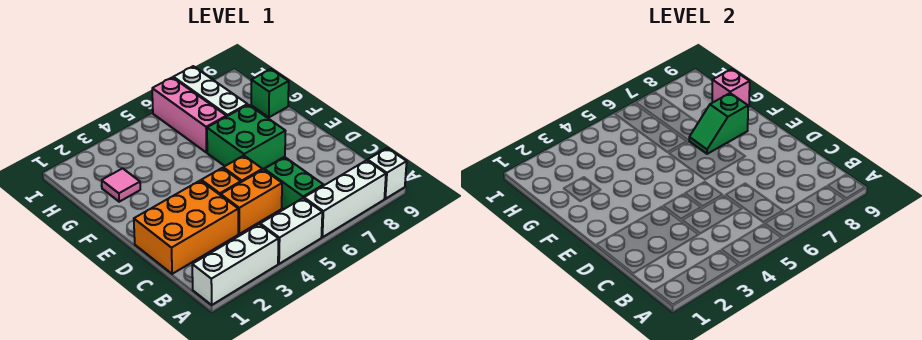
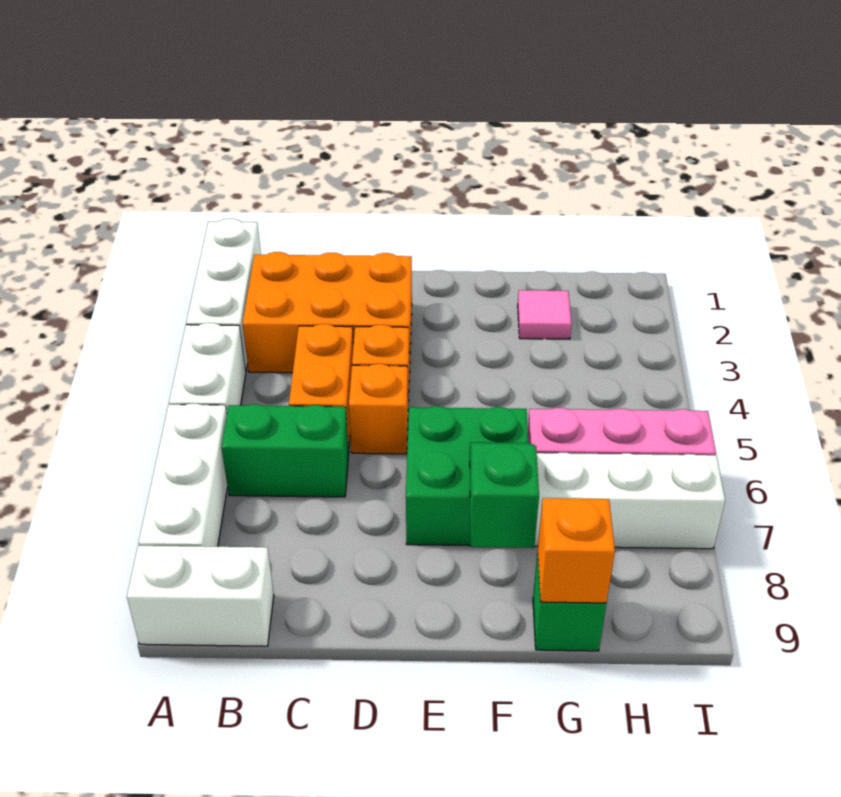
white 1x1 brick [368,148,407,199] -> white 1x2 brick [127,546,274,646]
orange 2x3 brick [134,180,238,274] -> orange 2x3 brick turned to [243,252,412,373]
pink 1x1 brick [712,69,750,107] -> orange 1x1 brick [538,498,615,603]

